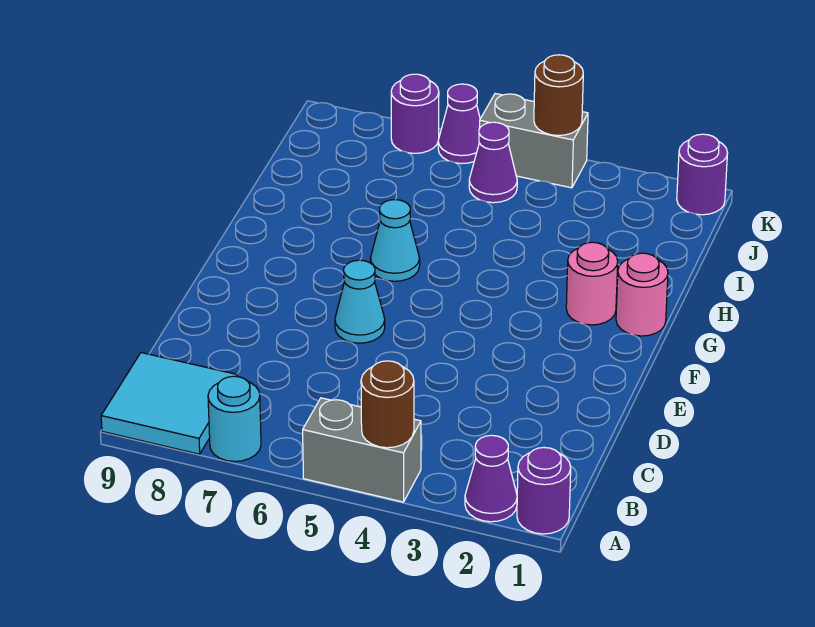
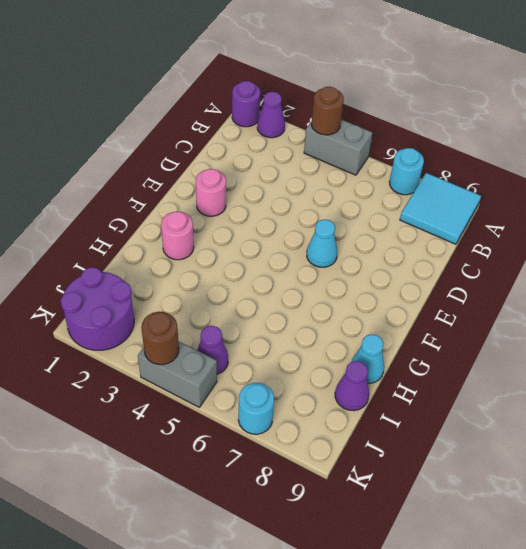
pink 1x1 round brick [616,253,668,336] -> pink 1x1 round brick moved to [196,169,226,216]
cyan 1x1 cone [370,200,420,281] -> cyan 1x1 cone moved to [352,334,384,383]
purple 1x1 round brick [677,134,728,215] -> purple 2x2 round brick [61,267,134,350]
purple 1x1 cone [438,84,480,164] -> purple 1x1 cone moved to [335,361,369,411]
purple 1x1 round brick [391,74,439,153] -> cyan 1x1 round brick [238,383,274,434]

